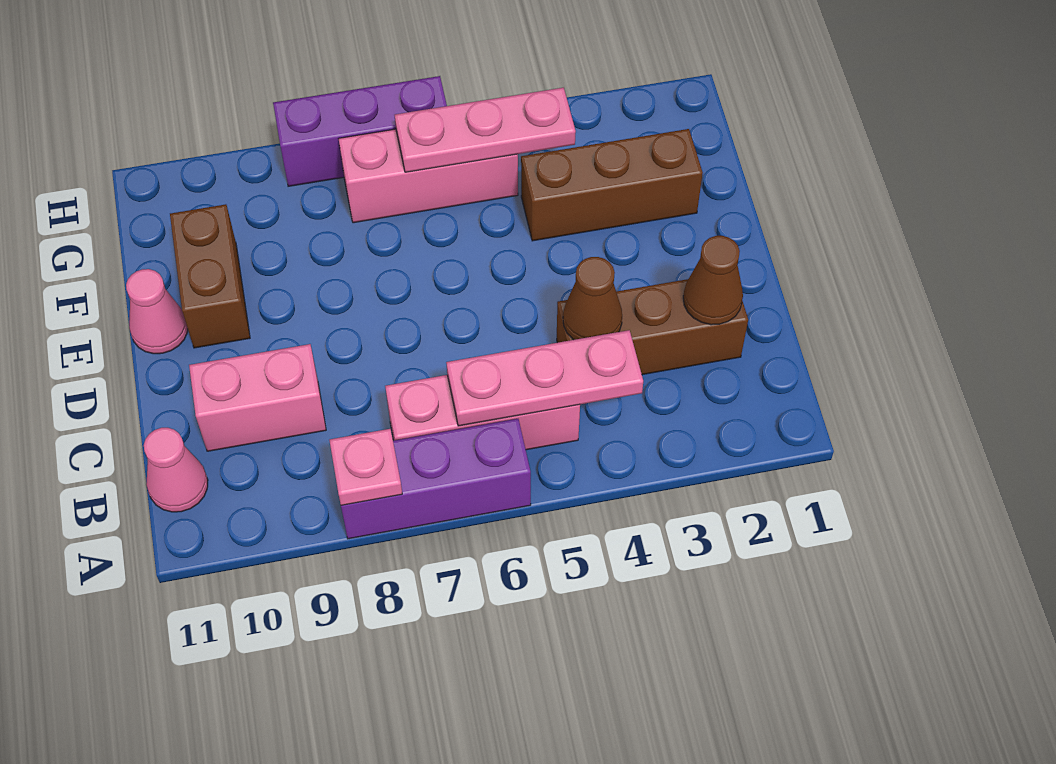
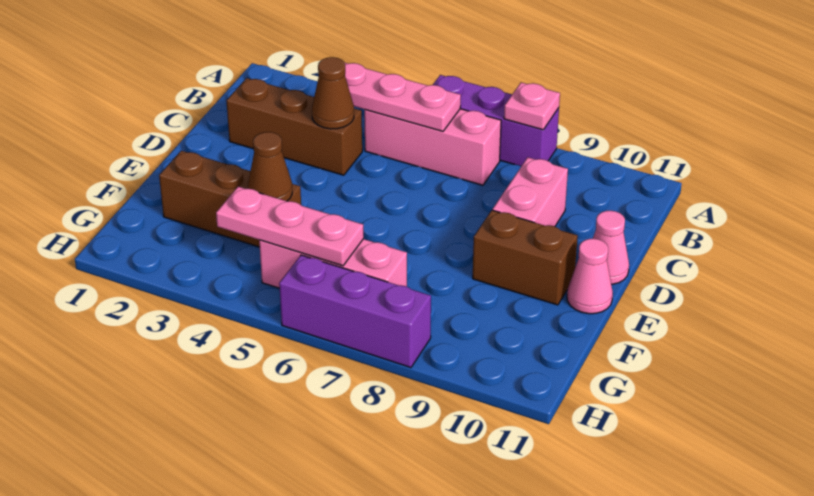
pink 1x1 cone [144,428,208,512] -> pink 1x1 cone moved to [593,211,629,284]
brown 1x1 cone [683,236,743,325] -> brown 1x1 cone moved to [248,132,292,201]
pink 1x2 brick [189,344,326,451] -> pink 1x2 brick turned to [493,157,568,226]
brown 1x2 brick [170,204,250,348] -> brown 1x2 brick turned to [473,210,578,305]

